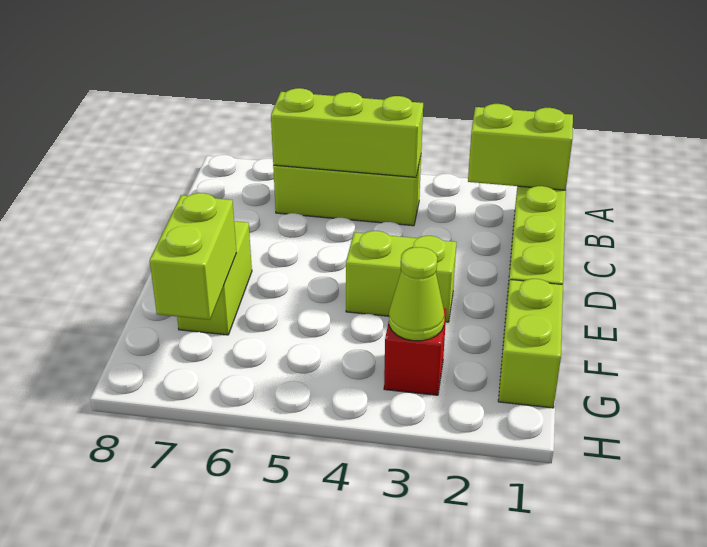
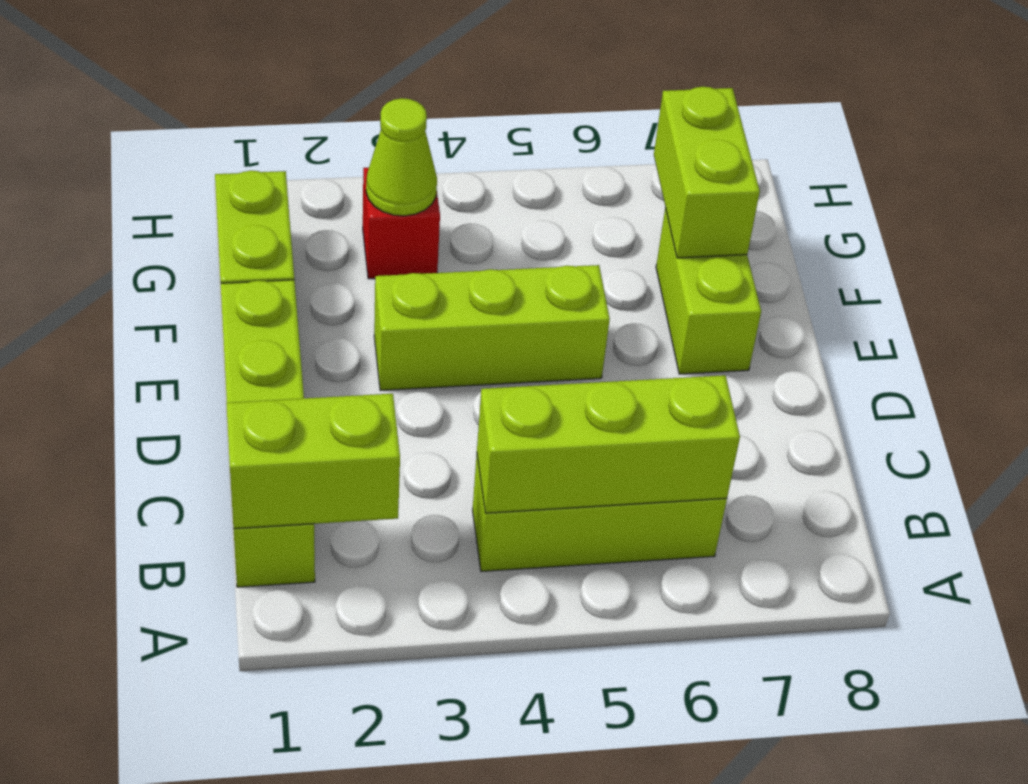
lime 1x2 brick [346,231,456,322] -> lime 1x3 brick [374,265,610,391]

